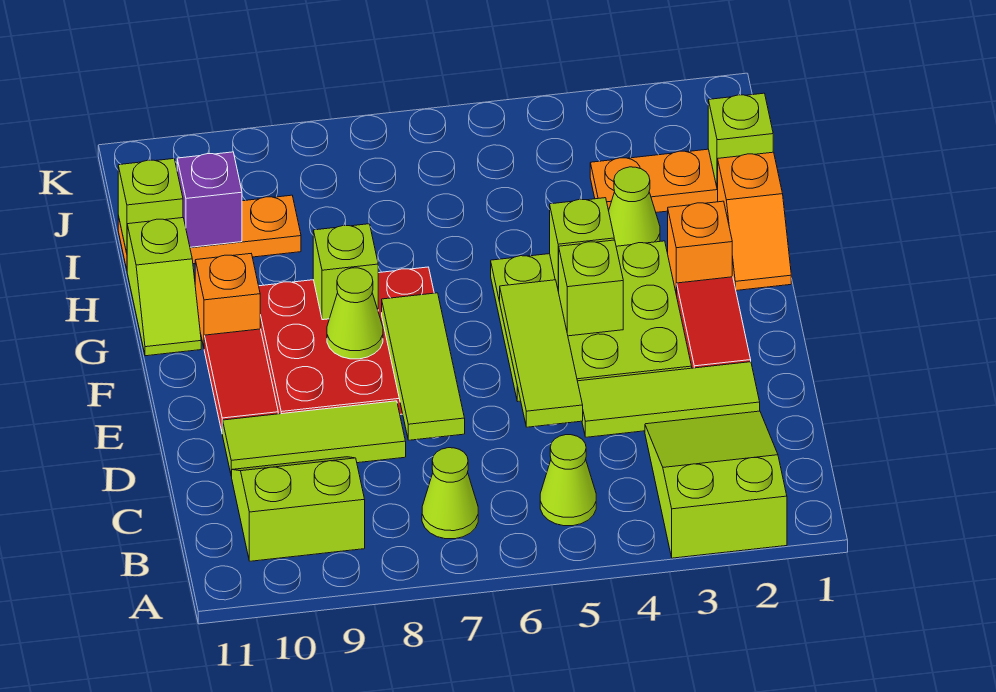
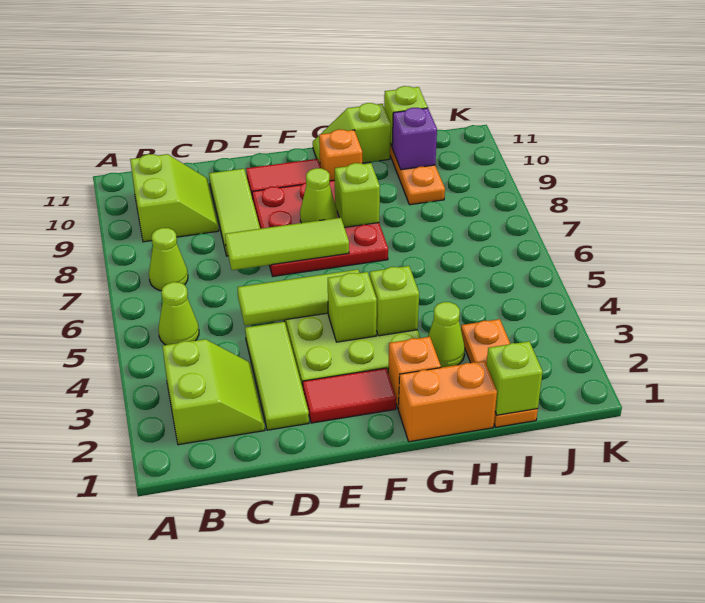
lime 2x3 slope [645,411,787,558] -> lime 2x2 slope [162,339,265,445]
orange 1x2 slope [718,152,791,291] -> orange 1x2 brick [398,361,497,442]

